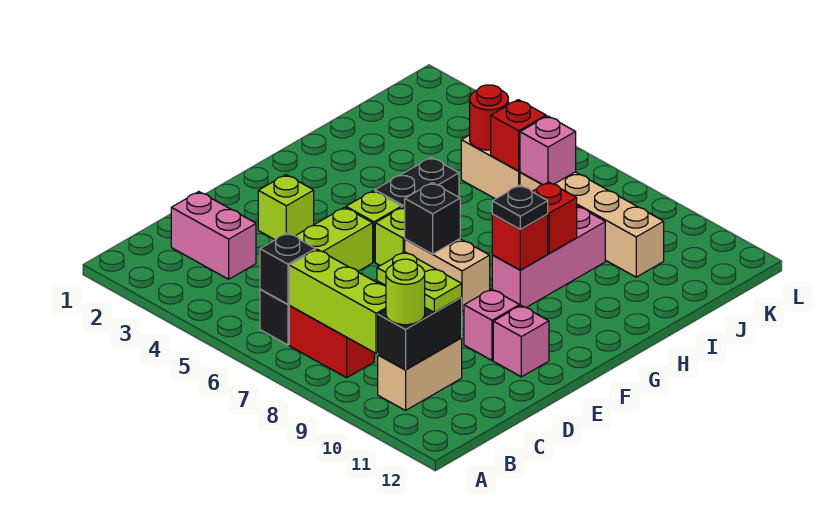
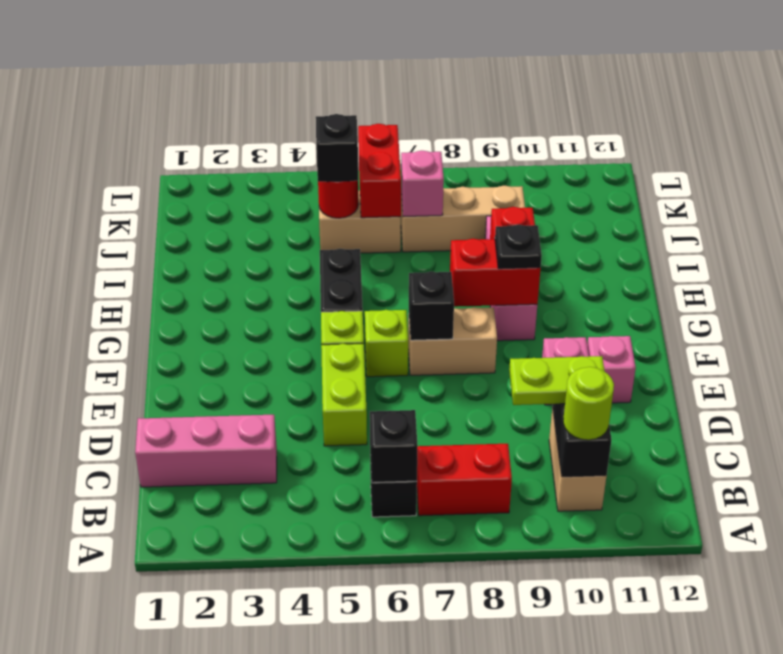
lime 1x3 brick [289,249,386,353] -> none
pink 1x2 brick [171,192,256,279] -> pink 1x3 brick [135,415,277,487]
lime 1x1 brick [258,175,314,240] -> none
red 1x1 brick [492,214,548,270] -> red 1x2 brick [450,239,541,307]
none -> black 1x1 brick [316,114,358,182]
red 1x1 brick [491,100,546,171] -> red 1x2 brick [358,124,401,218]
tan 1x4 brick [520,172,664,277] -> tan 1x3 brick [401,186,525,252]

